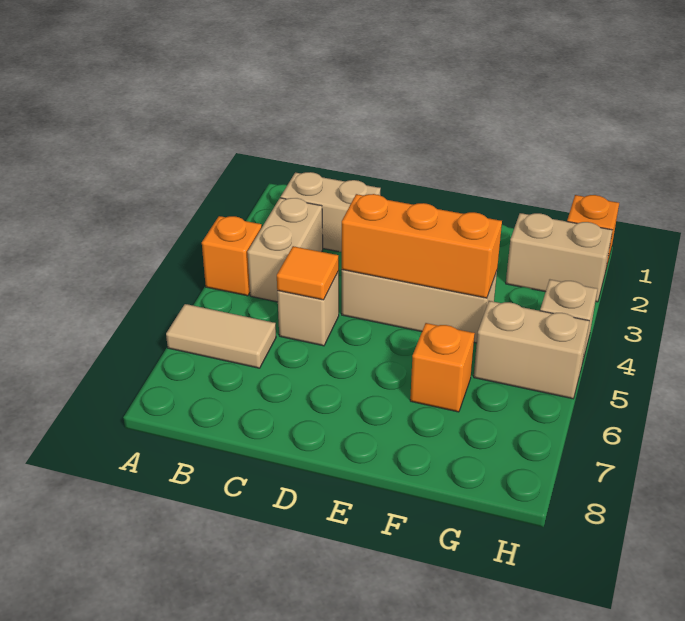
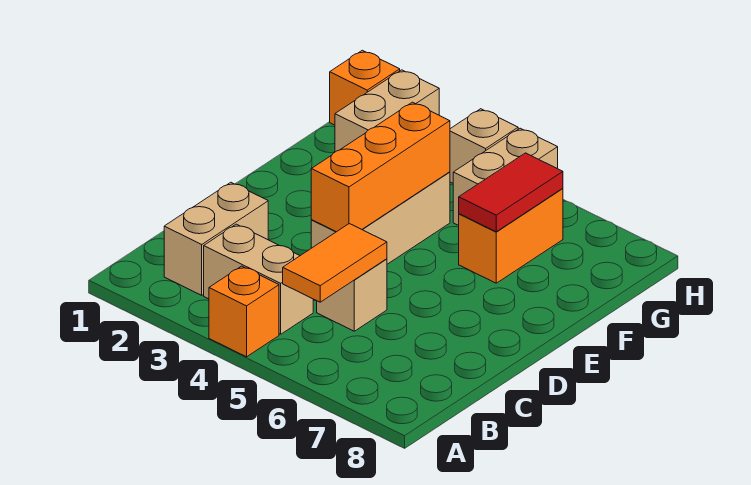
tan 1x2 tile [166,304,276,368] -> none
orange 1x1 tile [277,246,339,300] -> orange 1x2 tile [283,224,387,302]
orange 1x1 brick [410,323,475,412] -> orange 1x2 brick [459,189,563,283]
none -> red 1x2 tile [459,153,563,232]

